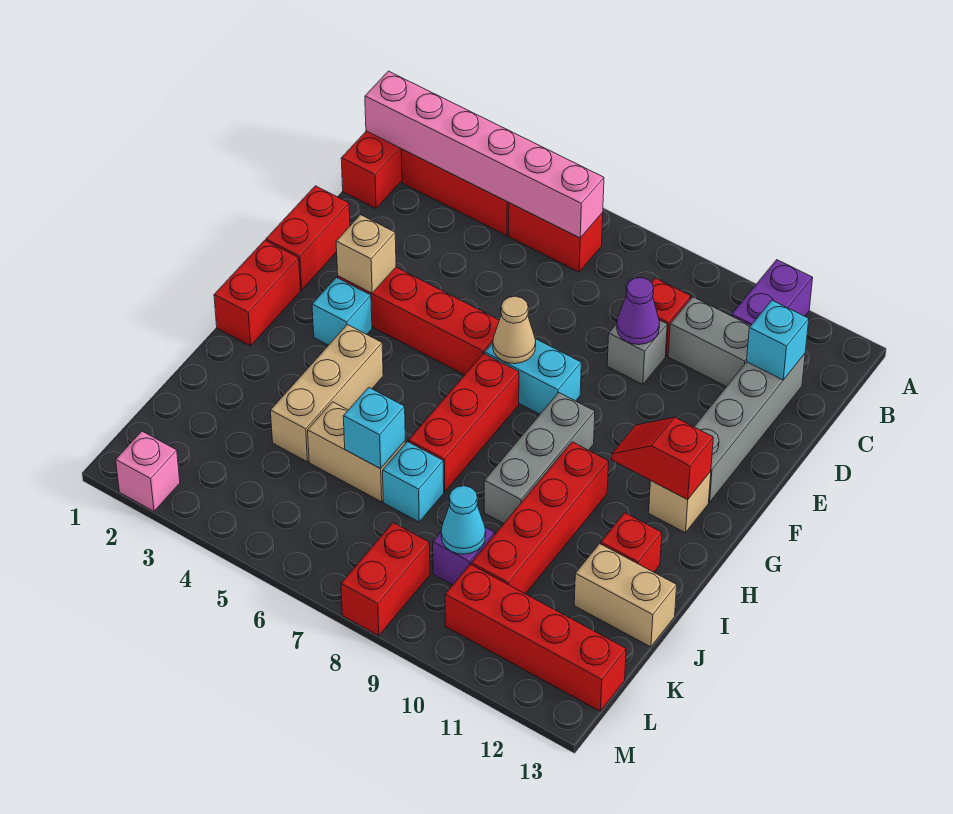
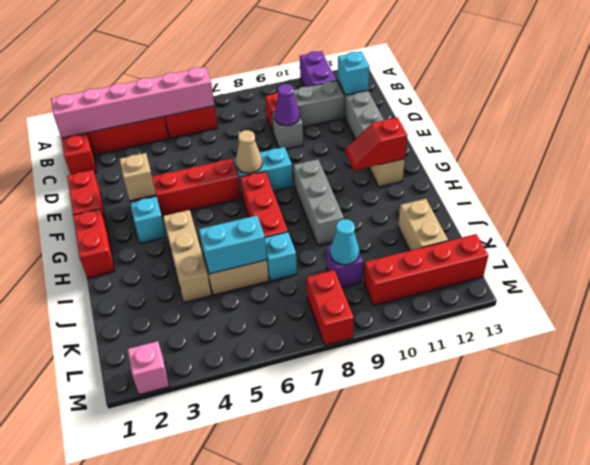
red 1x4 brick [471,442,609,594] -> none
red 1x1 brick [601,513,662,572] -> none
cyan 1x1 brick [343,387,405,468] -> cyan 1x2 brick [199,216,267,274]
tan 1x2 brick [574,544,677,647] -> tan 1x2 brick turned to [398,199,448,251]

